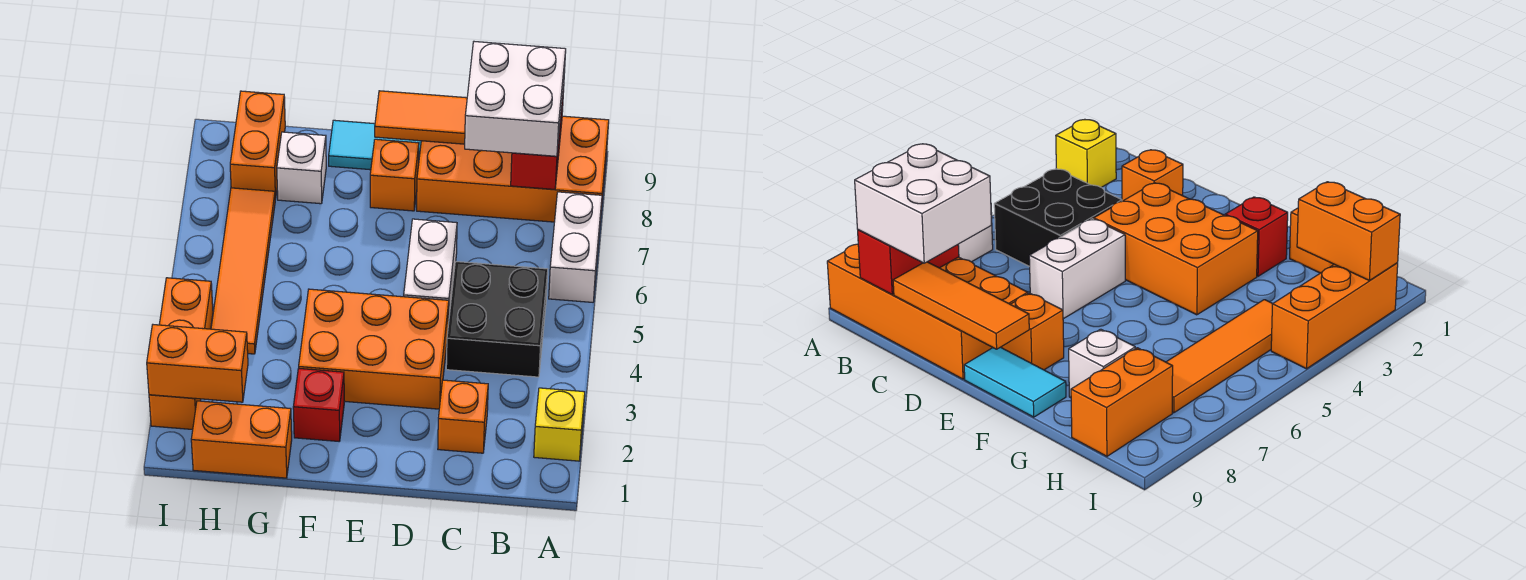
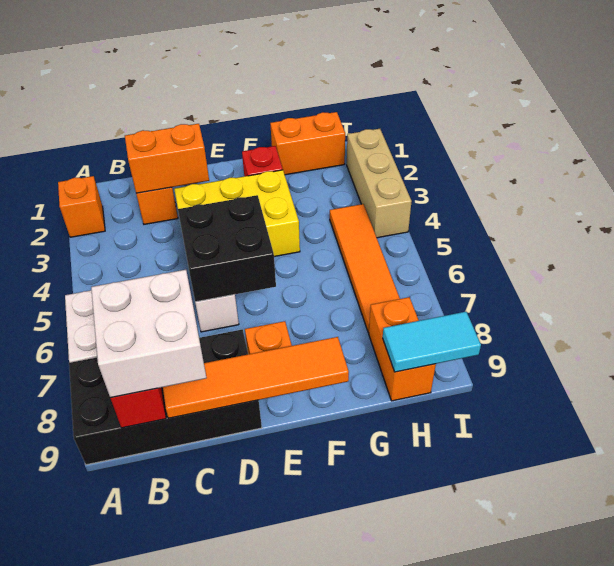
yellow 1x1 brick [534,388,585,461] -> orange 1x1 brick [58,176,105,237]
orange 2x4 brick [417,116,609,222] -> black 2x4 brick [69,330,262,465]
black 2x2 brick [446,261,548,377] -> black 2x2 brick moved to [178,195,276,302]
orange 1x3 tile [375,91,467,144] -> orange 1x4 tile [163,337,349,418]
orange 2x3 brick [299,289,449,409] -> yellow 2x3 brick [174,170,300,257]
cyan 1x2 tile [329,120,421,170] -> cyan 1x2 tile moved to [383,312,481,372]
white 1x1 brick [277,132,326,204] -> none
orange 1x2 brick [147,325,248,402] -> orange 1x2 brick moved to [125,124,209,193]
orange 1x3 brick [149,278,213,430] -> tan 1x3 brick [347,129,412,238]

